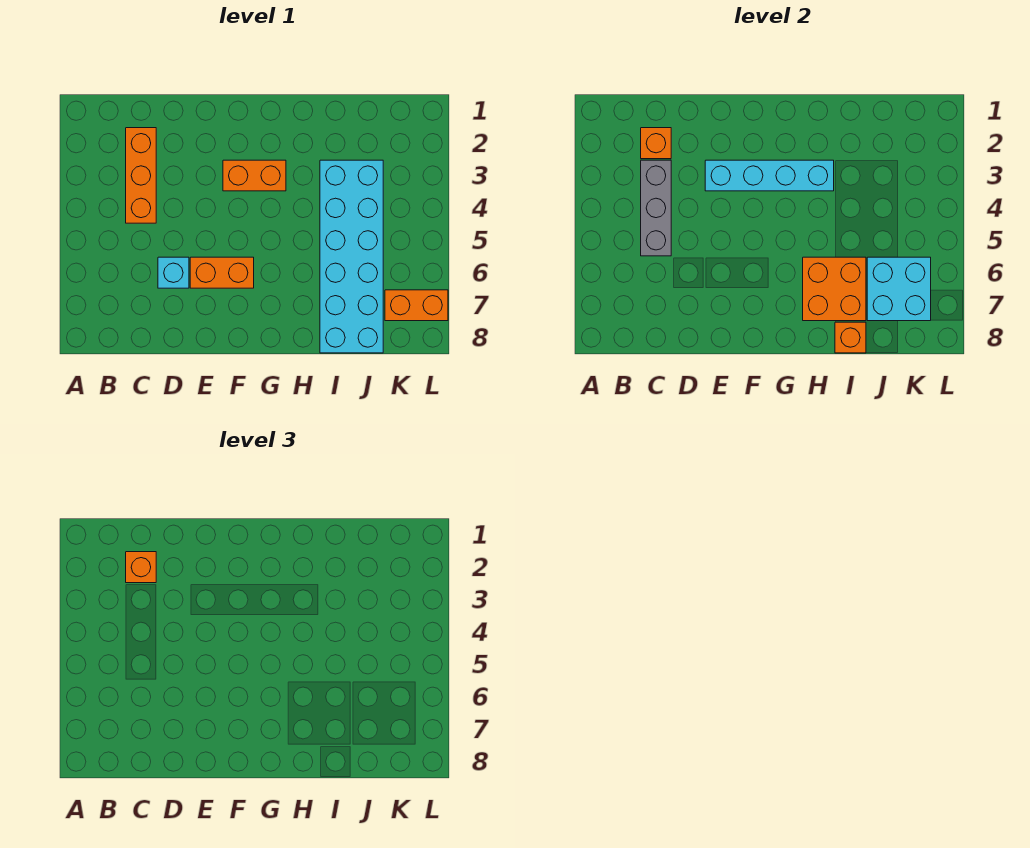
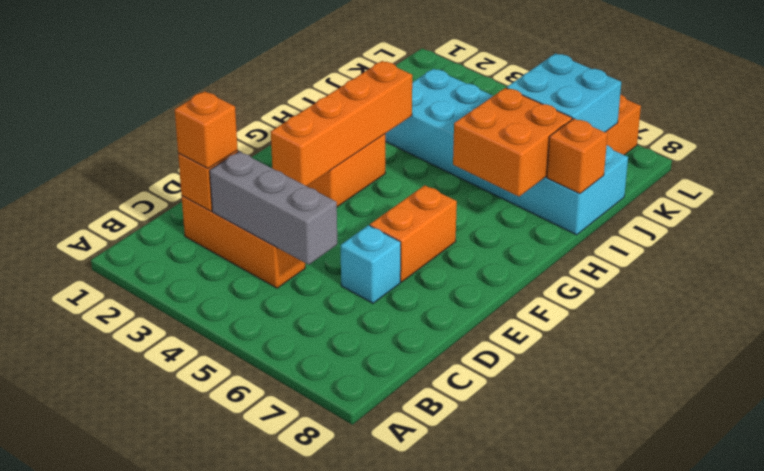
cyan 1x4 brick [705,160,834,191] -> orange 1x4 brick [271,61,412,186]

